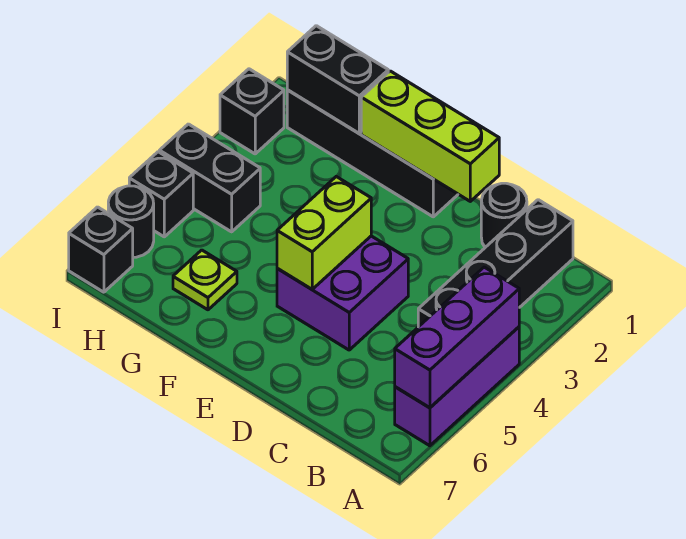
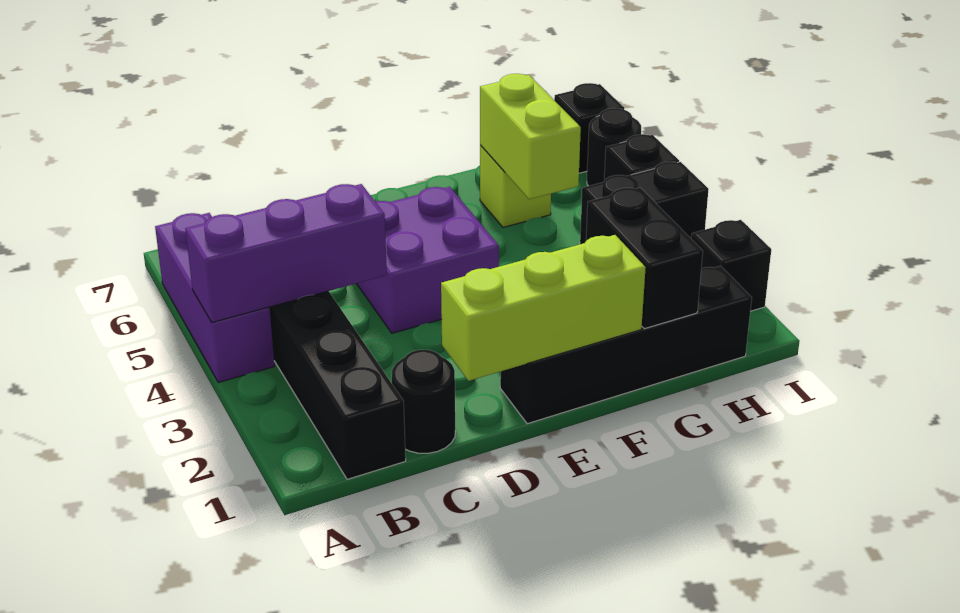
purple 1x3 brick [395,267,519,408] -> purple 1x3 brick turned to [185,184,387,322]
lime 1x2 brick [277,176,371,289] -> lime 1x2 brick moved to [480,74,581,199]
black 1x2 brick [287,26,388,133] -> black 1x2 brick turned to [586,188,703,329]
lime 1x1 plate [173,250,237,310] -> lime 1x1 brick [480,145,551,227]

